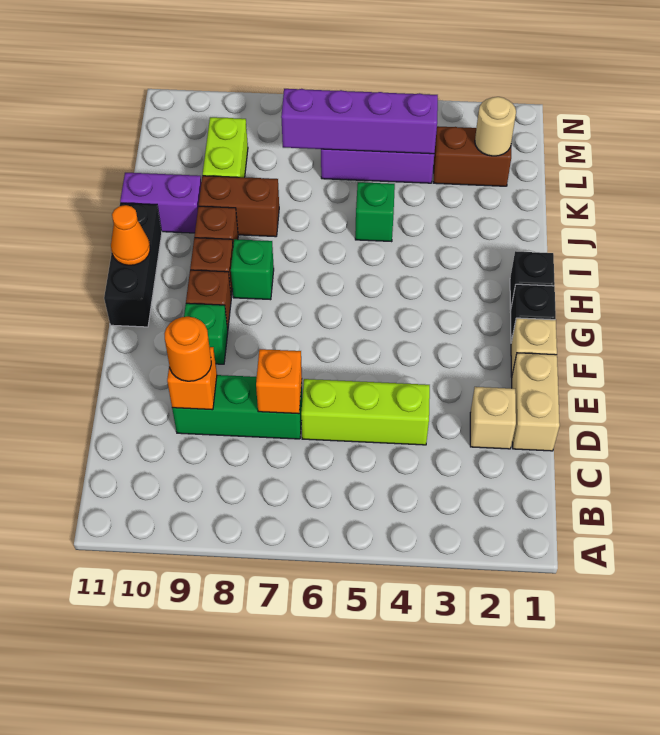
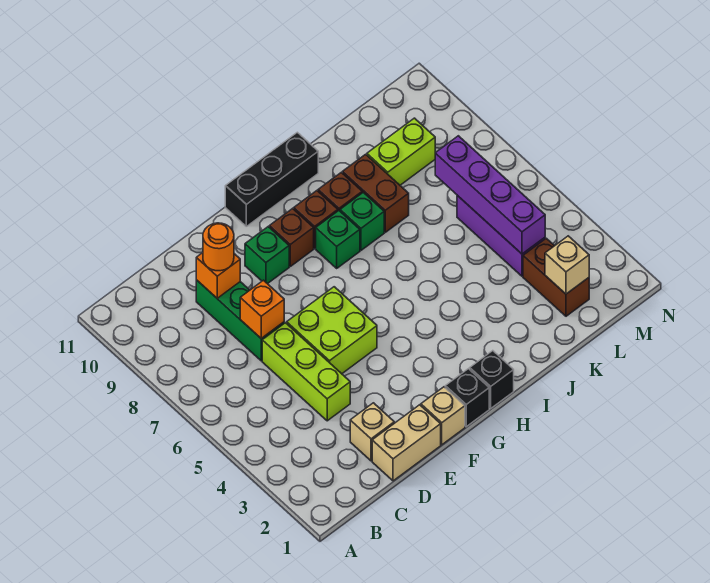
none -> lime 2x2 brick [287,287,377,374]
orange 1x1 cone [111,205,150,265] -> none
green 1x1 brick [355,182,395,242] -> green 1x1 brick moved to [340,192,384,250]
purple 1x2 brick [120,173,201,233] -> none
tan 1x1 round brick [475,97,516,156] -> tan 1x1 brick [545,236,589,294]

